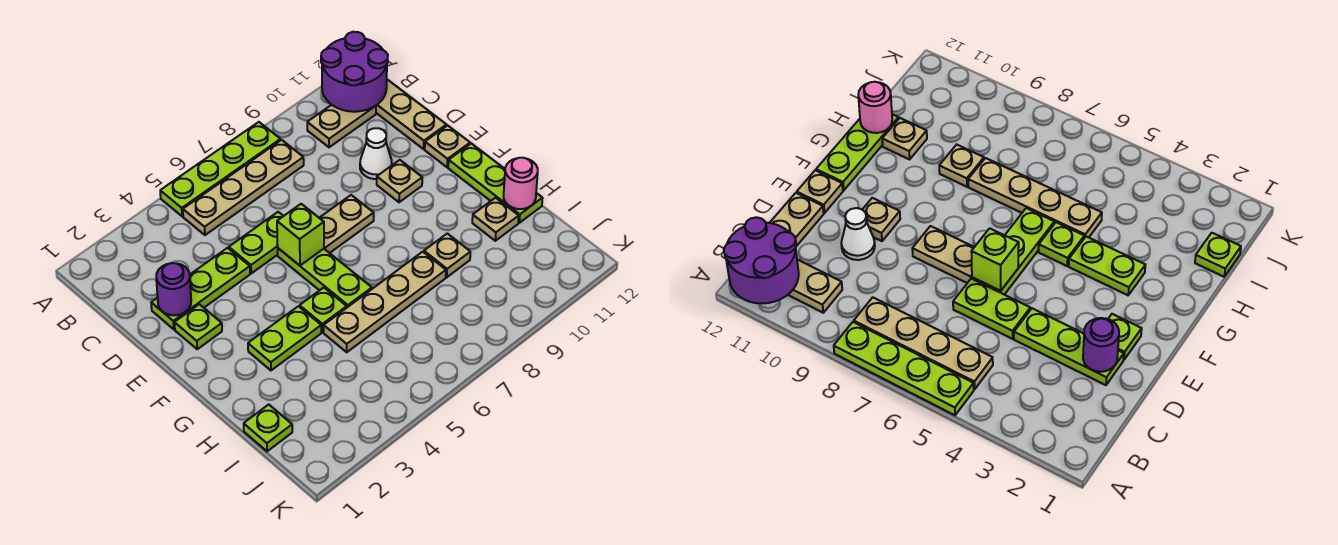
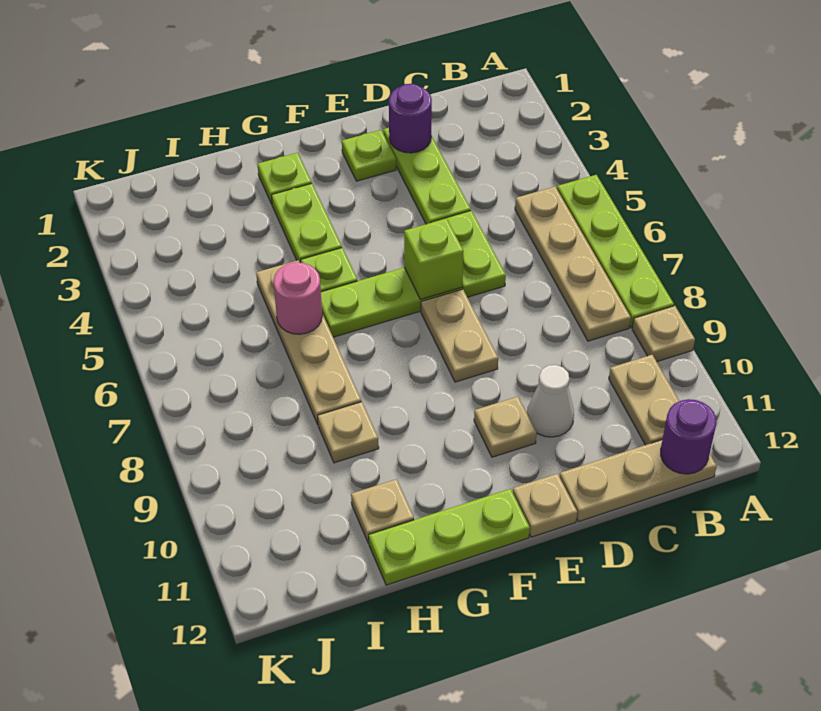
none -> tan 1x1 plate [632,306,695,362]
purple 2x2 round brick [321,32,388,112] -> purple 1x1 round brick [661,399,716,474]
pink 1x1 round brick [504,158,538,209] -> pink 1x1 round brick moved to [273,262,322,334]
lime 1x1 plate [244,405,292,451] -> lime 1x1 plate moved to [258,153,312,204]

